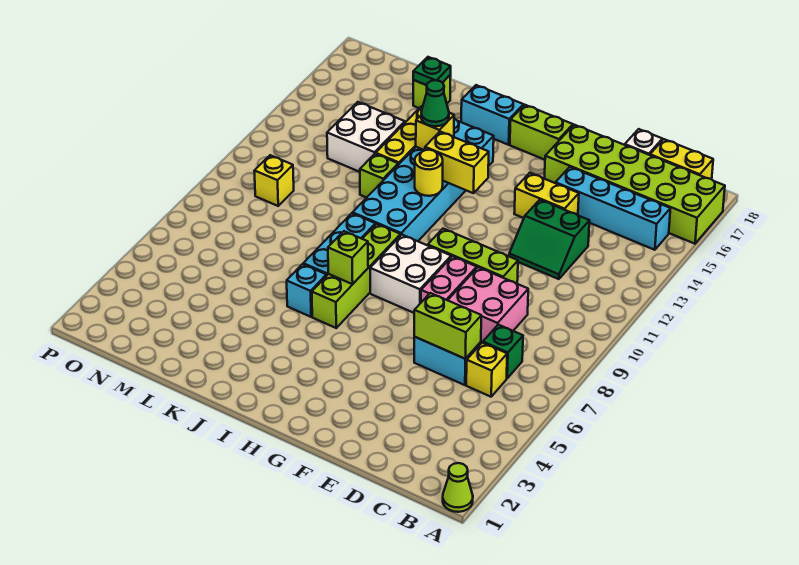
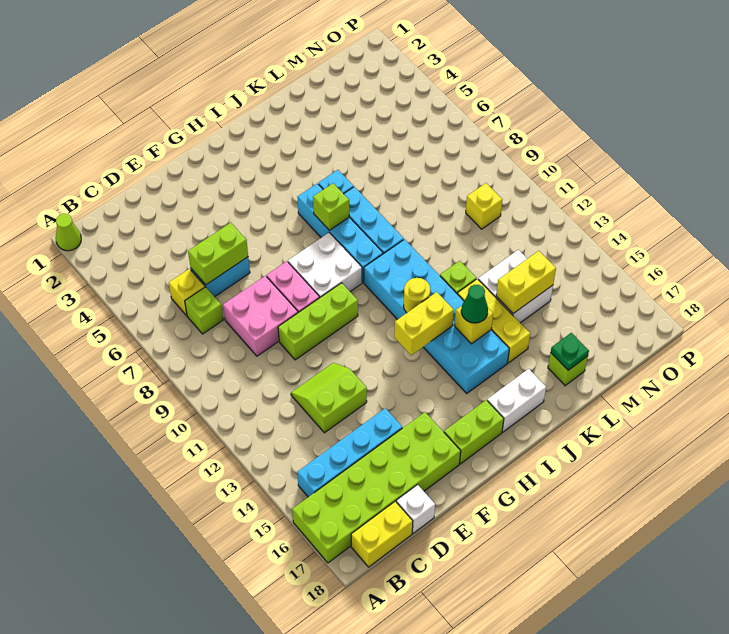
green 1x1 brick [483,325,523,378] -> lime 1x1 brick [185,287,223,334]
green 2x2 slope [509,200,589,279] -> lime 2x2 slope [291,363,367,433]
yellow 1x2 brick [514,173,579,218] -> yellow 1x2 brick moved to [496,251,556,314]
lime 1x4 brick [312,224,401,328] -> cyan 1x4 brick [297,184,383,282]
cyan 1x2 brick [461,85,523,145] -> white 1x2 brick [487,369,546,432]

